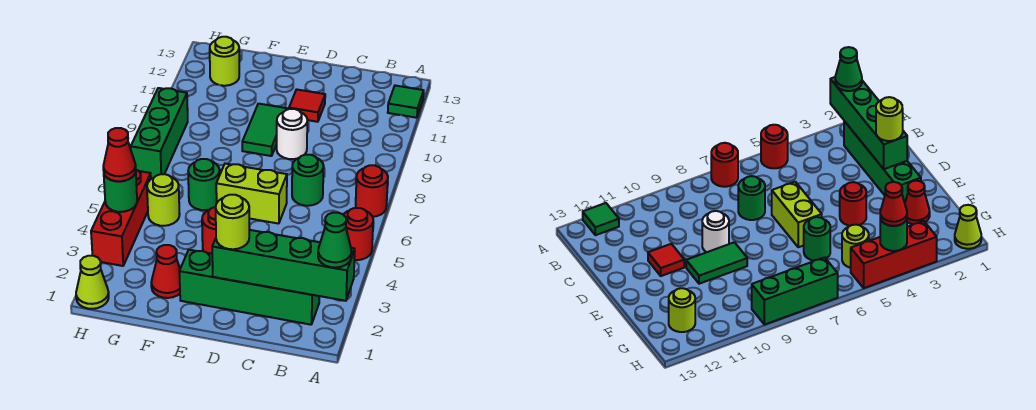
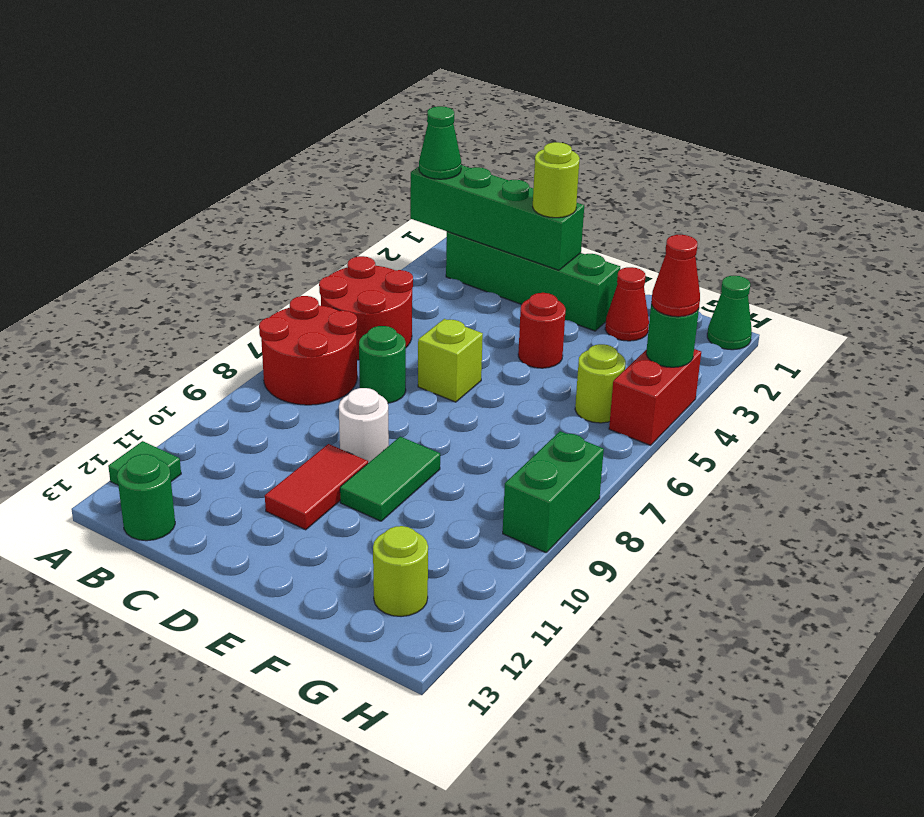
red 1x1 round brick [343,208,373,260] -> red 2x2 round brick [319,256,413,360]
red 1x1 round brick [356,165,388,217] -> red 2x2 round brick [259,296,357,405]
lime 1x2 brick [216,164,287,224] -> lime 1x1 brick [418,319,483,402]
red 1x1 tile [289,89,325,122] -> red 1x2 tile [265,444,368,530]
green 1x1 round brick [188,159,220,210] -> green 1x1 round brick moved to [117,454,175,541]
lime 1x1 cone [76,256,109,309] -> green 1x1 cone [707,276,752,350]
red 1x3 brick [91,170,151,266] -> red 1x2 brick [609,349,701,445]
green 1x3 brick [131,88,188,179] -> green 1x2 brick [503,431,604,553]

